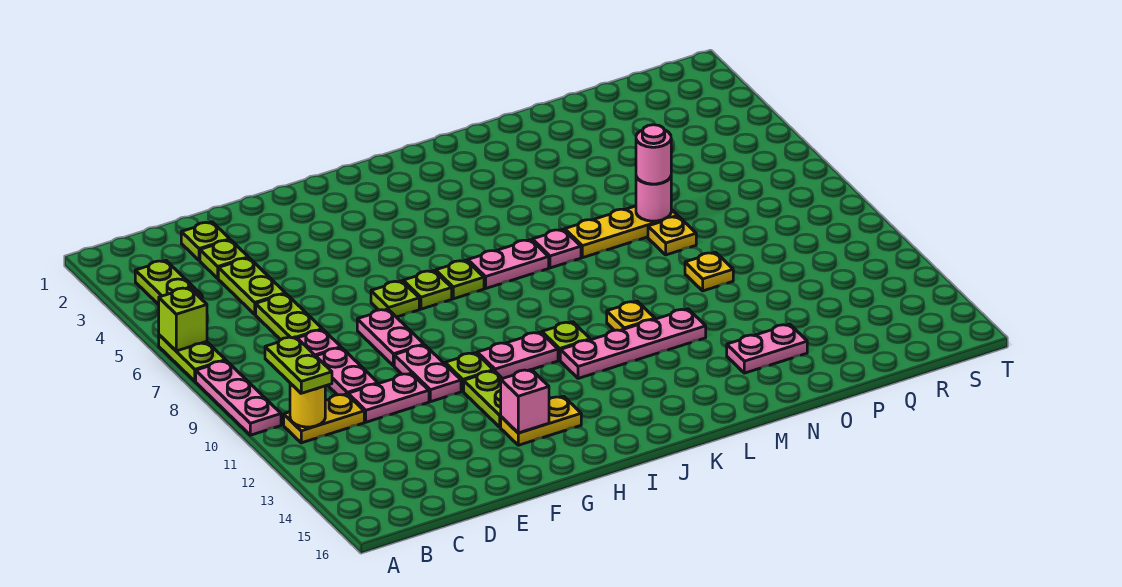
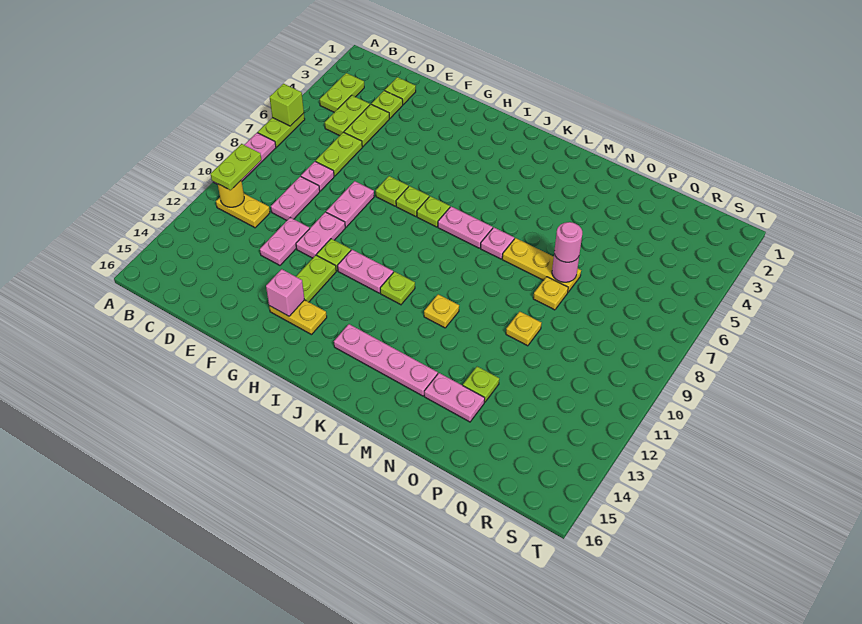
none -> lime 1x2 plate [325,95,370,136]
pink 1x2 plate [348,373,429,422] -> pink 1x2 plate turned to [260,218,310,265]
pink 1x4 plate [560,309,706,378] -> pink 1x4 plate moved to [334,324,438,396]
none -> lime 1x1 plate [463,367,499,402]

